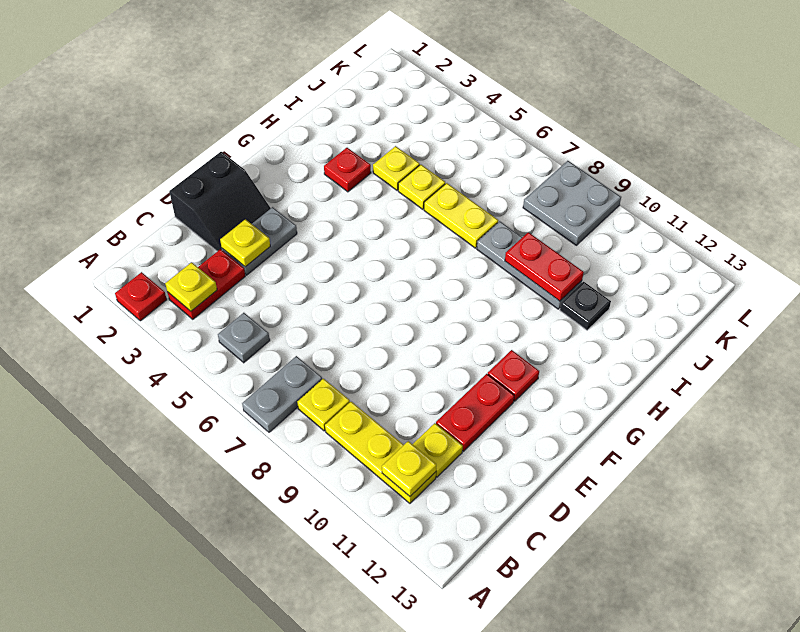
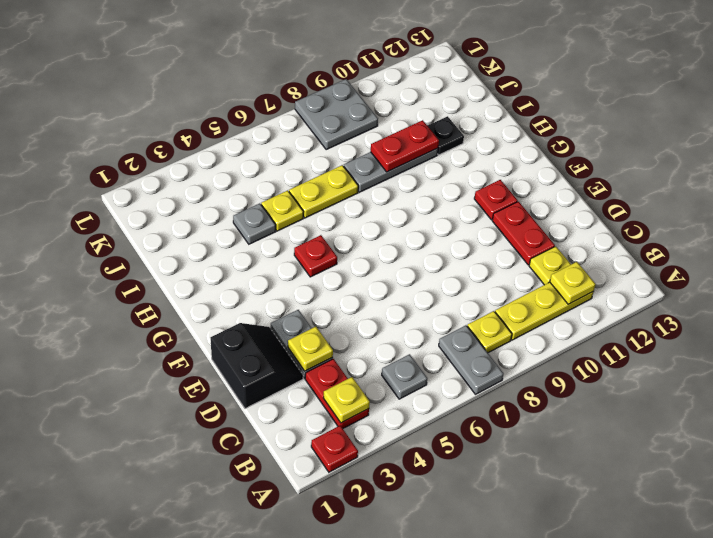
red 1x1 plate [324,148,371,192] -> red 1x1 plate moved to [294,235,337,277]
yellow 1x1 plate [373,146,420,190] -> grey 1x1 plate [233,203,276,244]

